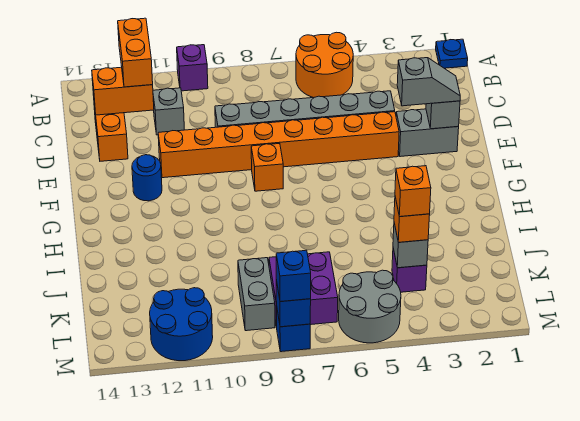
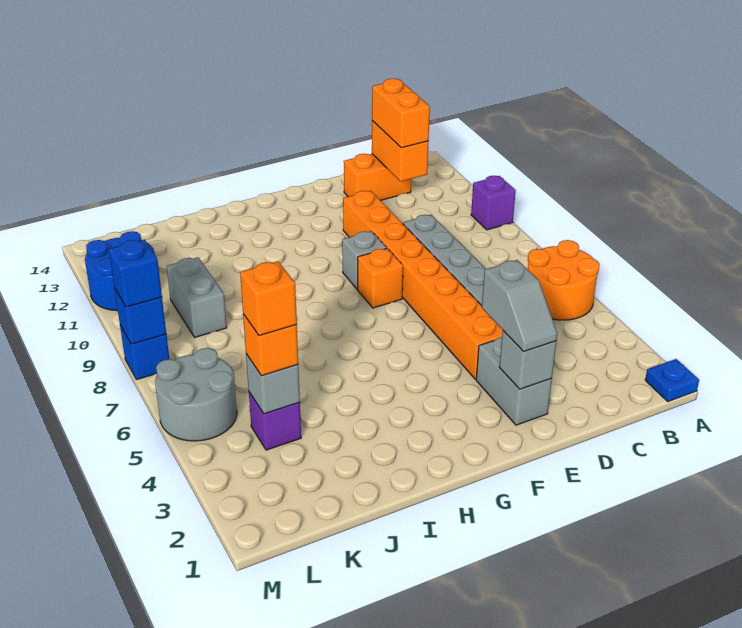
orange 1x2 brick [118,18,153,87] -> orange 1x2 brick turned to [372,79,430,148]
grey 1x1 brick [153,88,184,135] -> grey 1x1 brick moved to [342,231,387,289]
blue 1x1 round brick [132,155,162,201] -> none
purple 2x2 brick [269,252,338,327] -> none
grey 1x2 brick [238,258,275,331] -> grey 1x2 brick turned to [167,257,227,337]

